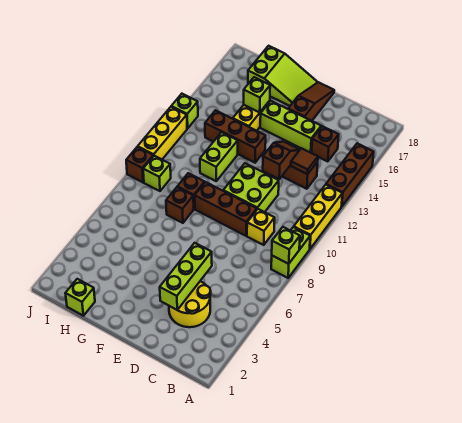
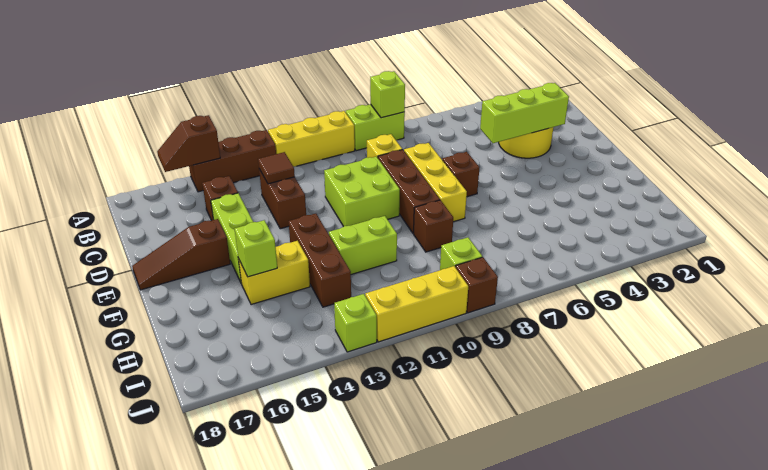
none -> yellow 1x3 brick [404,143,467,222]
brown 1x2 slope [263,142,300,179] -> brown 1x2 slope moved to [157,115,220,172]
lime 2x3 slope [248,46,317,106] -> none
brown 1x1 brick [166,187,194,223] -> brown 1x1 brick moved to [442,152,480,197]
lime 1x1 brick [65,279,95,316] -> none

